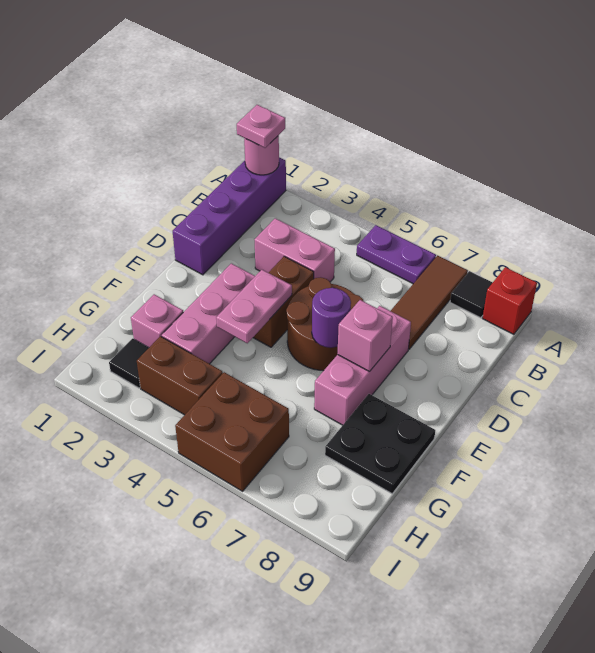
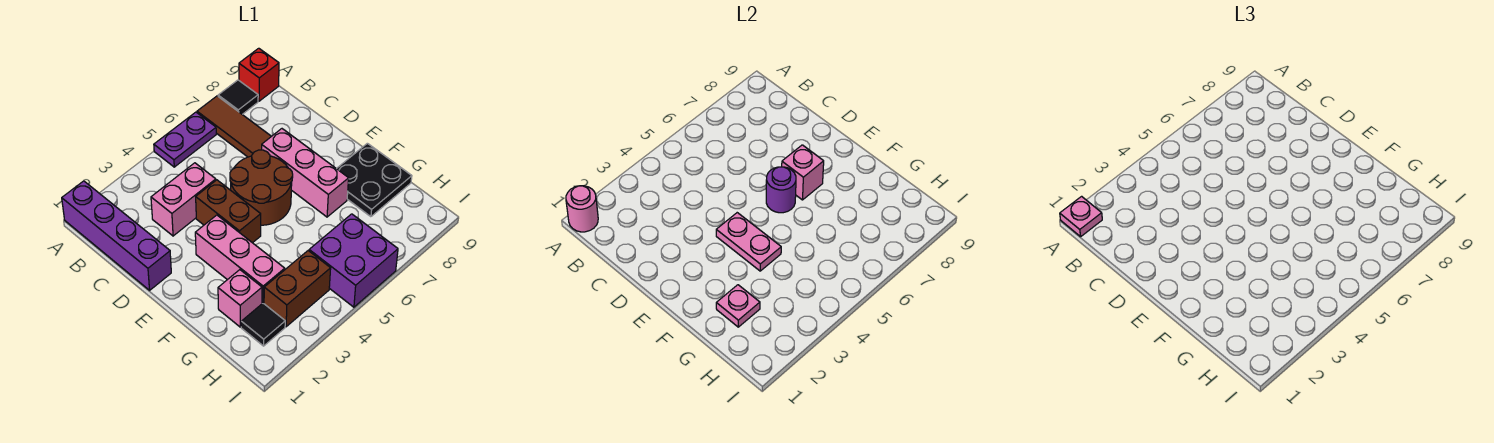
none -> pink 1x1 plate [716,285,760,327]
brown 2x2 brick [175,372,289,491] -> purple 2x2 brick [309,214,398,307]

